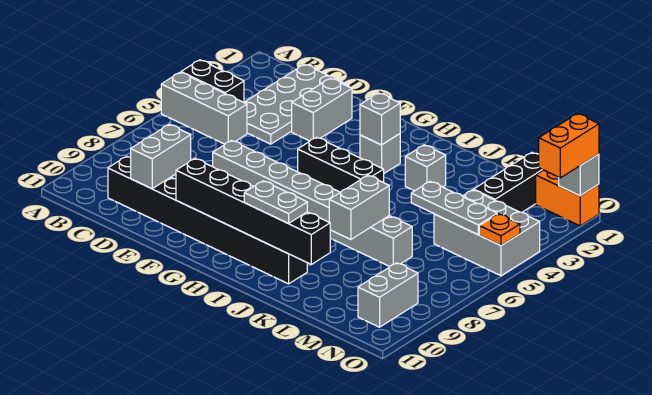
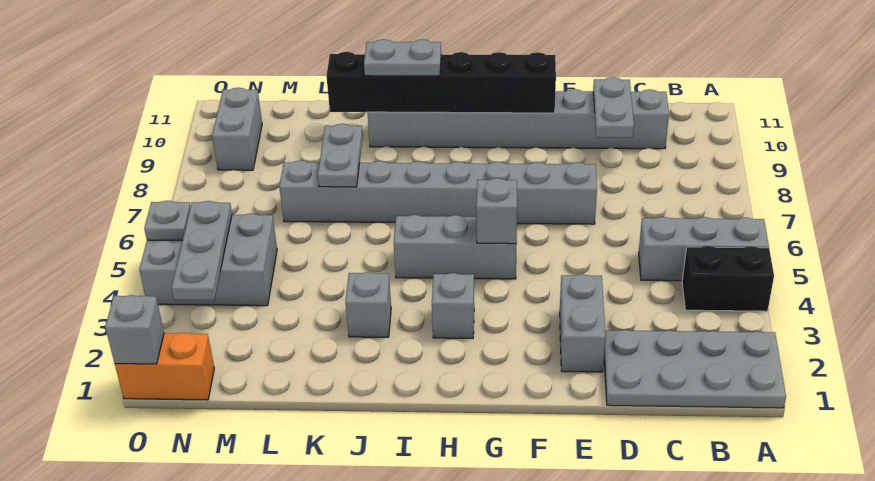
grey 2x4 plate [244,64,349,144] -> grey 2x4 plate turned to [604,330,786,408]
black 1x8 brick [108,156,307,284] -> grey 1x8 brick [367,89,669,149]
grey 1x2 brick [131,124,191,189] -> grey 1x2 plate [593,77,634,138]
black 1x3 brick [298,137,384,192] -> grey 1x3 brick [394,215,516,279]
grey 1x1 brick [360,93,400,145] -> grey 1x1 brick moved to [476,178,517,244]
grey 1x2 brick [329,175,389,240] -> grey 1x2 plate [318,124,363,187]
grey 1x3 plate [411,181,497,235] -> grey 1x3 plate turned to [172,201,232,300]
black 1x3 brick [474,153,543,212] -> none
orange 1x2 brick [539,114,599,178] -> none
orange 1x1 plate [479,214,520,246] -> grey 1x1 plate [144,201,191,240]

